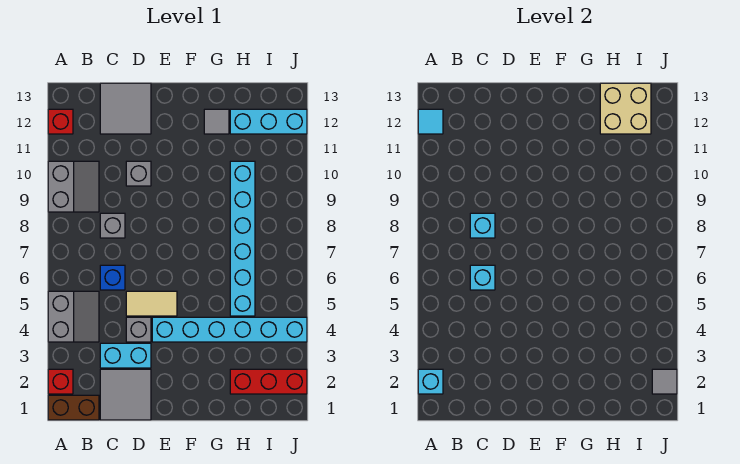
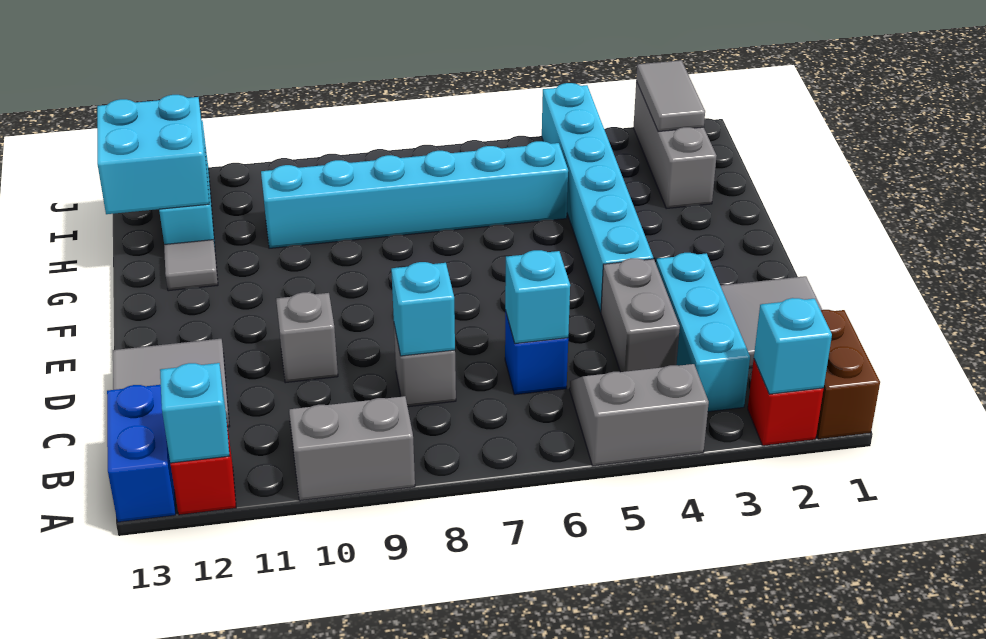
cyan 1x1 tile [418,109,443,134] -> cyan 1x1 brick [160,363,229,463]
none -> blue 1x2 brick [107,385,176,522]
cyan 1x2 brick [100,343,151,368] -> cyan 1x3 brick [656,253,750,412]
grey 1x1 brick [126,317,151,342] -> grey 1x2 brick [601,258,680,372]
tan 1x2 tile [126,291,177,316] -> none
red 1x3 brick [230,369,307,394] -> grey 1x3 brick [633,81,716,208]
tan 2x2 brick [600,83,651,134] -> cyan 2x2 brick [97,95,209,214]
grey 1x1 tile [652,369,677,394] -> grey 1x2 tile [636,60,705,132]

